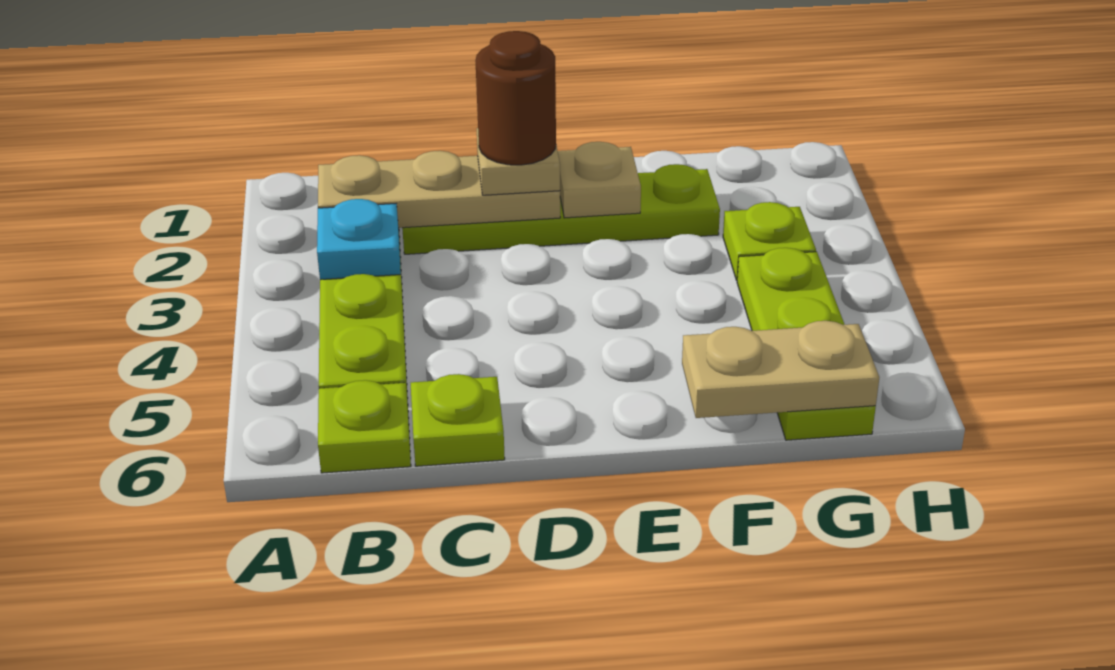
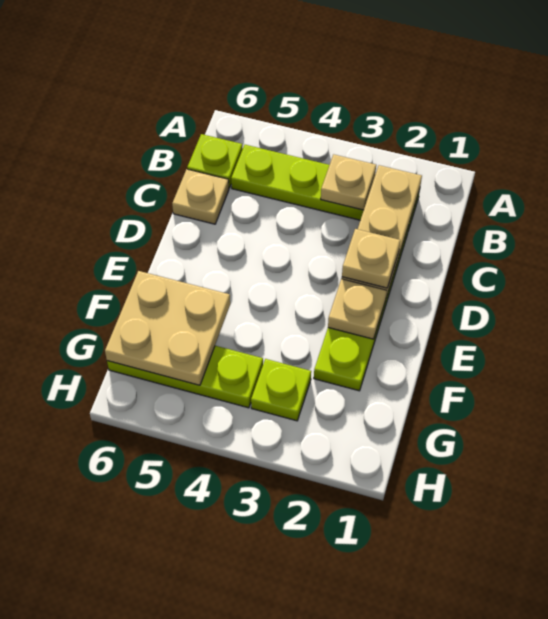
cyan 1x1 plate [317,199,401,280] -> tan 1x1 plate [321,154,376,210]
lime 1x1 plate [411,374,505,466] -> tan 1x1 plate [172,169,229,224]
brown 1x1 round brick [476,31,556,165] -> none
tan 1x2 plate [682,321,879,418] -> tan 2x2 plate [105,271,230,385]

